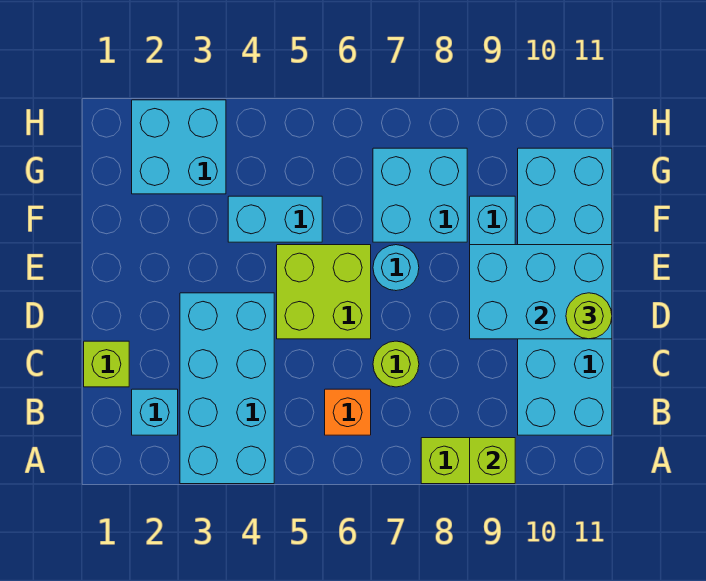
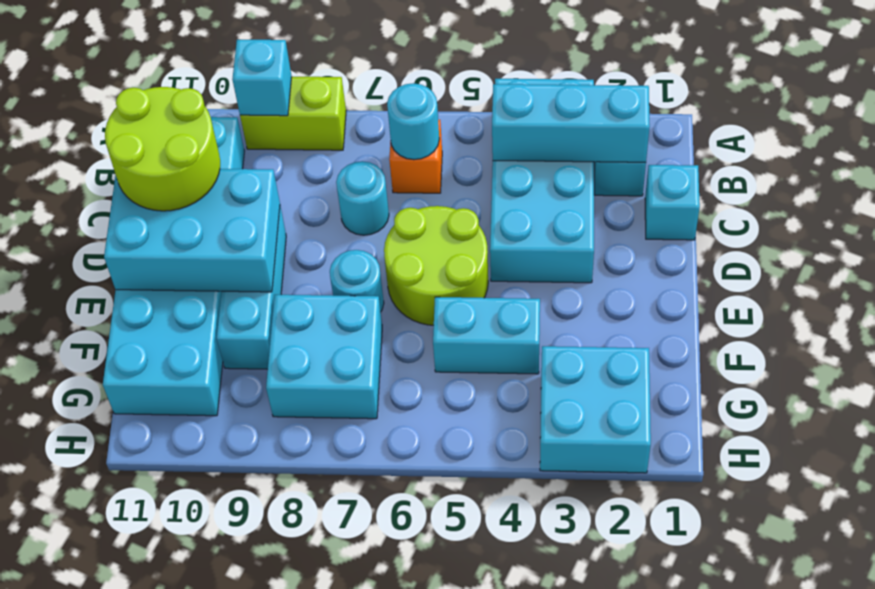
lime 1x1 brick [470,438,515,484] -> cyan 1x1 brick [232,40,292,116]
none -> cyan 1x3 brick [492,84,650,162]
none -> cyan 1x1 round brick [387,83,439,160]
lime 1x1 brick [84,341,129,387] -> cyan 1x1 brick [645,165,700,240]
lime 1x1 round brick [373,341,419,387] -> cyan 1x1 round brick [336,161,389,235]
lime 2x2 brick [277,245,371,339] -> lime 2x2 round brick [384,206,488,325]
lime 1x1 round brick [566,293,612,339] -> lime 2x2 round brick [105,87,220,211]

